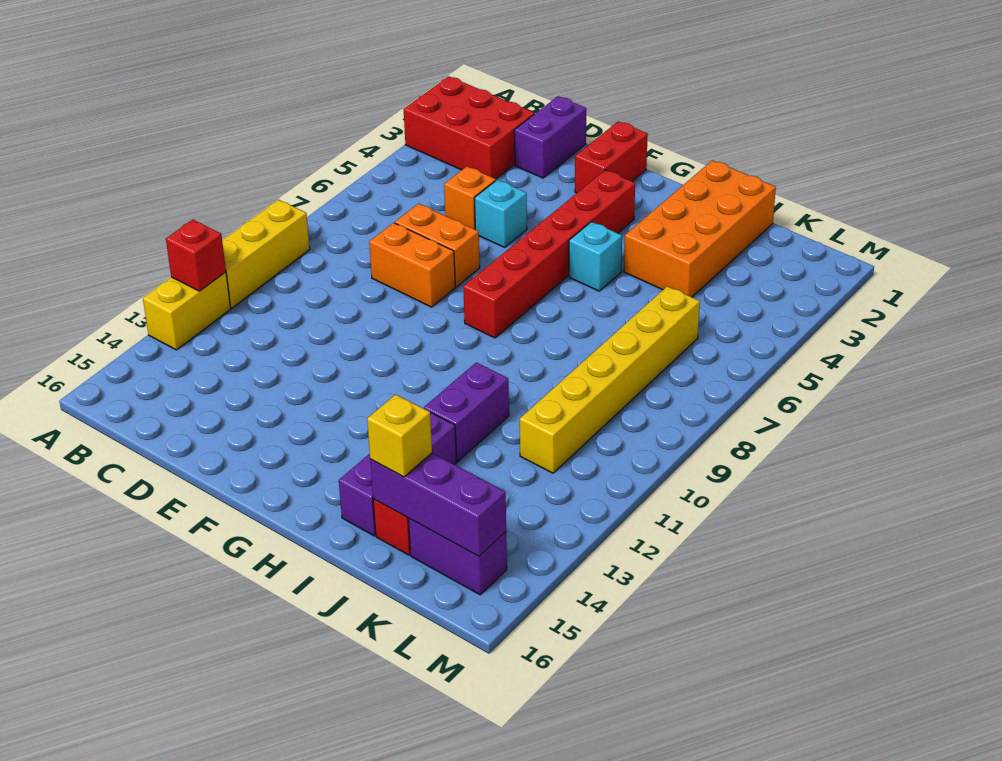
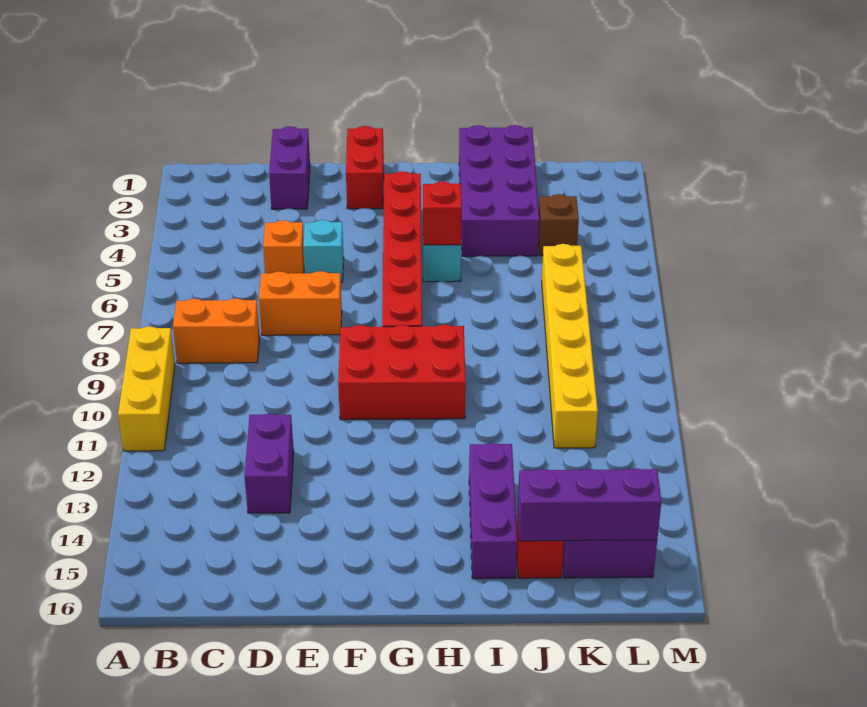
red 2x3 brick [404,76,534,179] -> red 2x3 brick moved to [338,325,466,420]
yellow 1x2 brick [143,272,231,350] -> none
red 1x1 brick [166,220,226,291] -> red 1x1 brick moved to [423,181,462,245]
orange 1x2 brick [369,223,455,307] -> orange 1x2 brick moved to [173,298,260,363]
orange 2x4 brick [624,160,776,297] -> purple 2x4 brick [459,125,539,256]
purple 1x2 brick [424,362,509,461] -> purple 1x2 brick moved to [245,413,294,513]
yellow 1x1 brick [367,394,432,477] -> none
none -> brown 1x1 brick [538,194,579,256]

